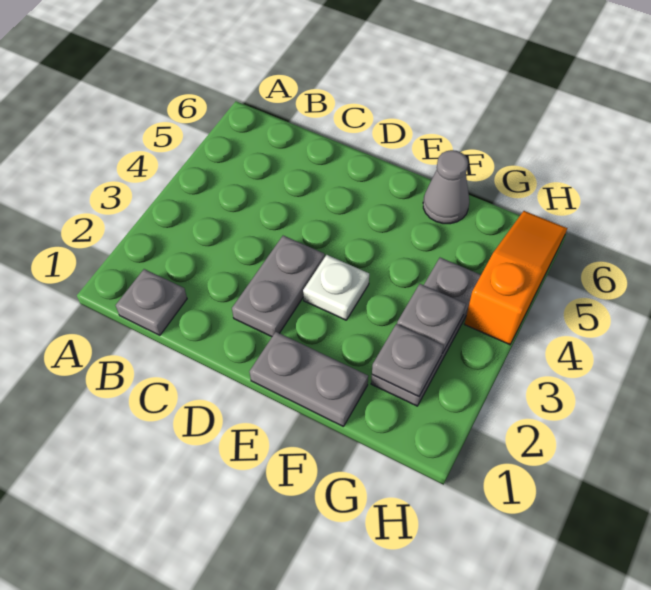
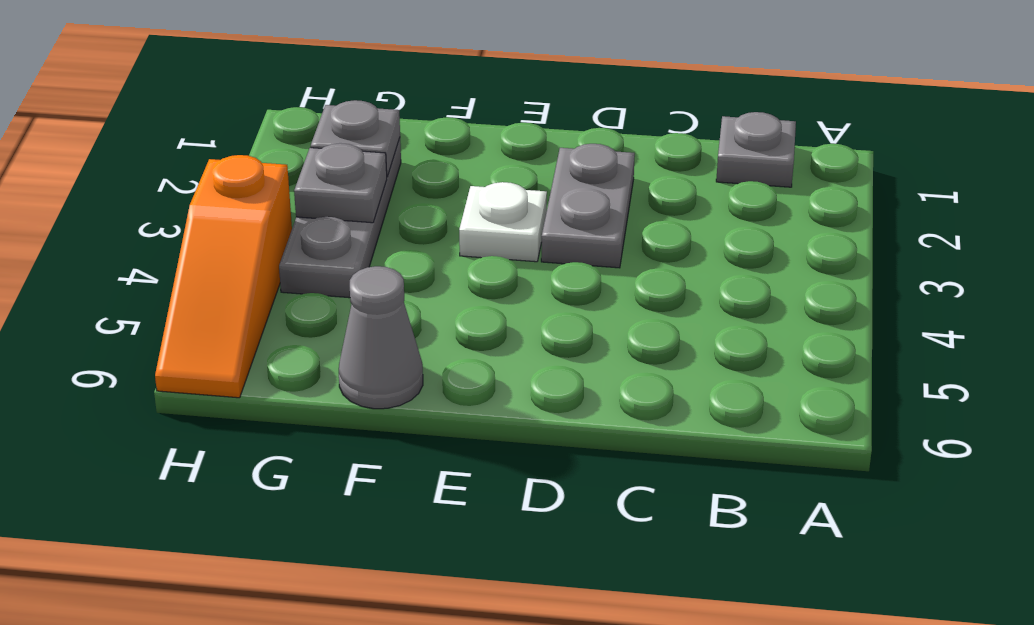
grey 1x2 plate [249,332,368,427] -> none

